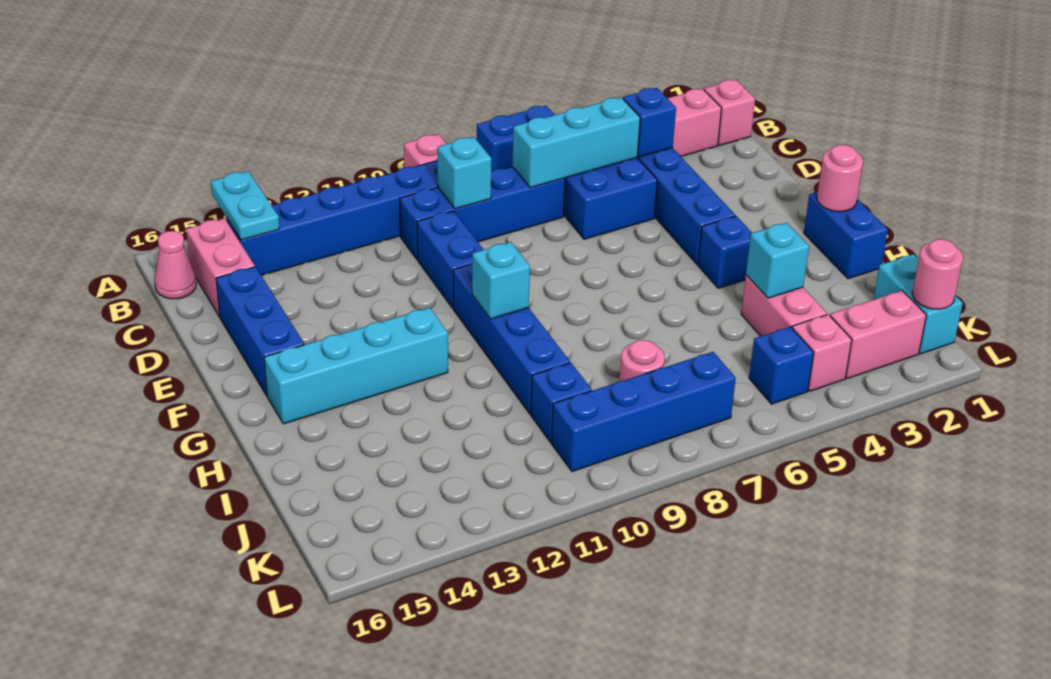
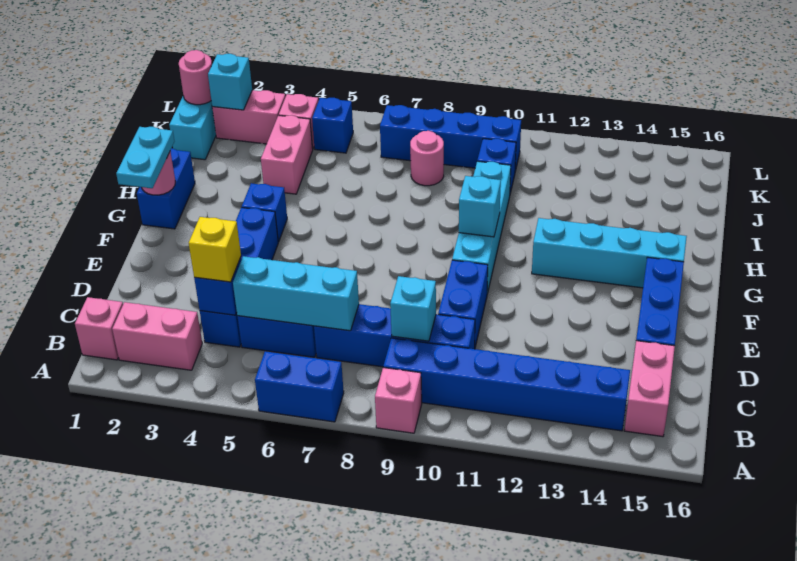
cyan 1x2 plate [211,171,279,240] -> cyan 1x2 plate moved to [116,127,174,188]
pink 1x1 cone [155,231,196,299] -> none
none -> yellow 1x1 brick [189,217,241,282]
blue 1x4 brick [453,263,570,414] -> cyan 1x4 brick [452,161,511,294]
cyan 1x1 brick [746,223,809,298] -> cyan 1x1 brick moved to [208,54,252,110]

